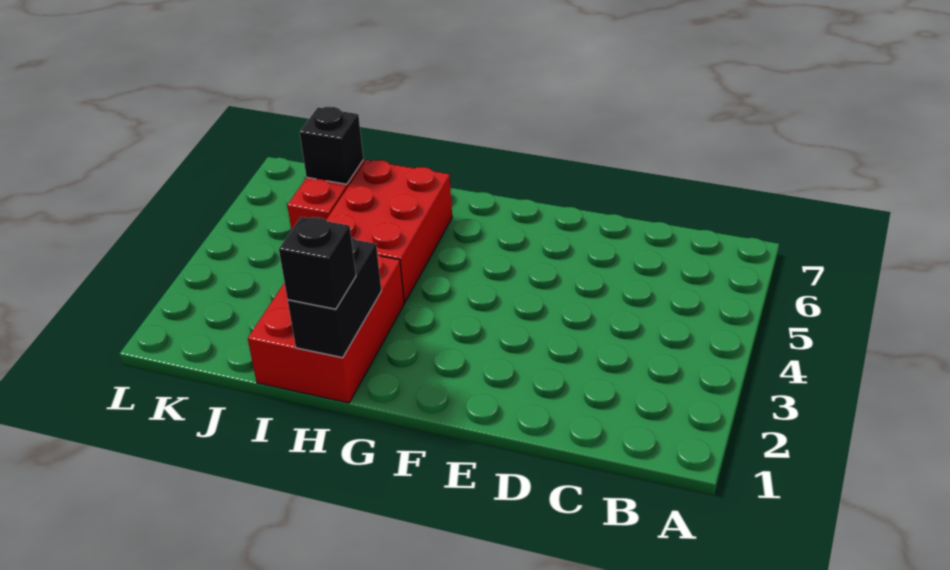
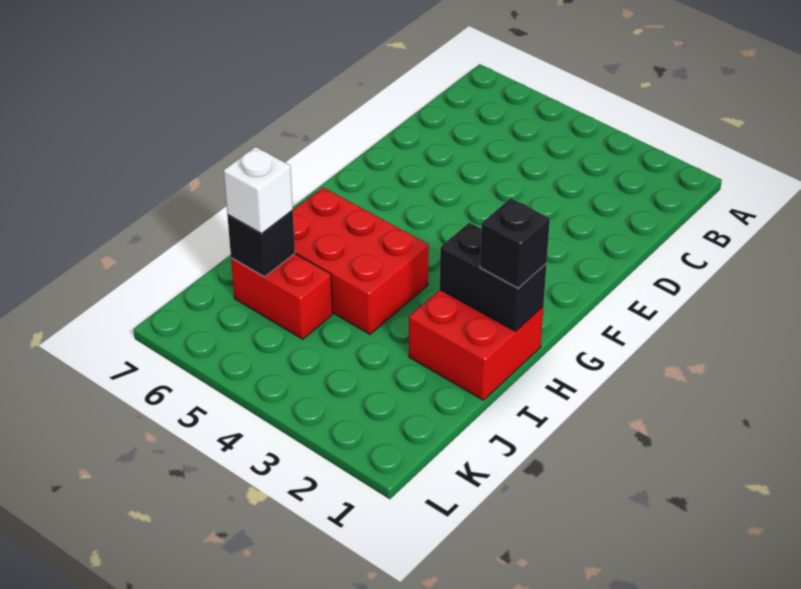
red 2x3 brick [248,254,404,403] -> red 2x2 brick [409,290,543,400]
none -> white 1x1 brick [224,147,293,234]

